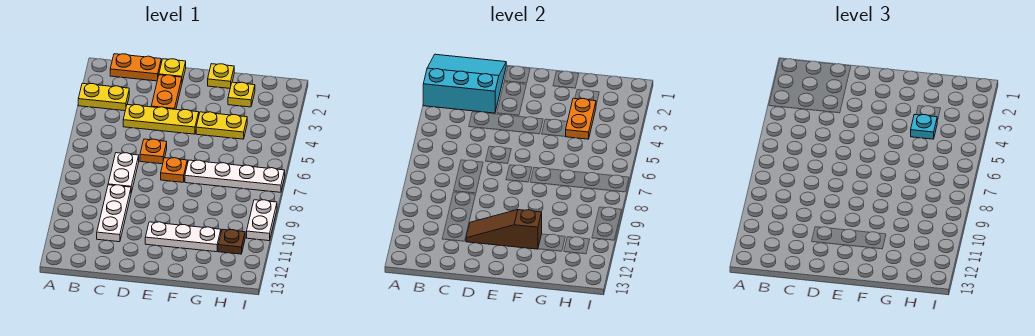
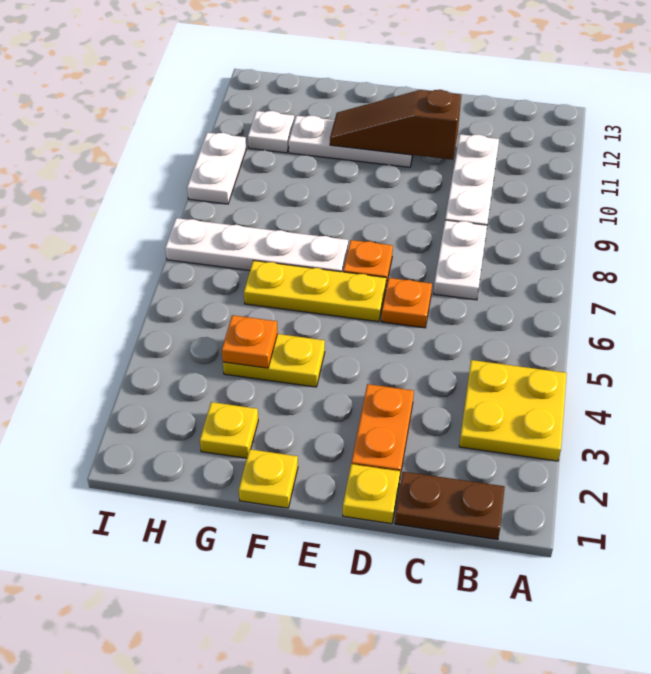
cyan 3x3 slope [423,54,506,113] -> none
yellow 1x2 plate [78,83,129,111] -> yellow 2x2 plate [459,360,567,461]
orange 1x2 plate [110,54,161,81] -> brown 1x2 plate [395,472,505,540]
yellow 1x3 plate [123,105,199,134] -> yellow 1x3 plate moved to [244,260,386,322]
brown 1x3 slope [466,210,542,249] -> brown 1x3 slope turned to [330,90,461,160]
orange 1x2 plate [565,98,596,139] -> orange 1x1 plate [222,315,278,368]
cyan 1x1 plate [911,114,937,139] -> none
brown 1x1 plate [218,229,245,254] -> white 1x1 plate [248,111,294,153]

